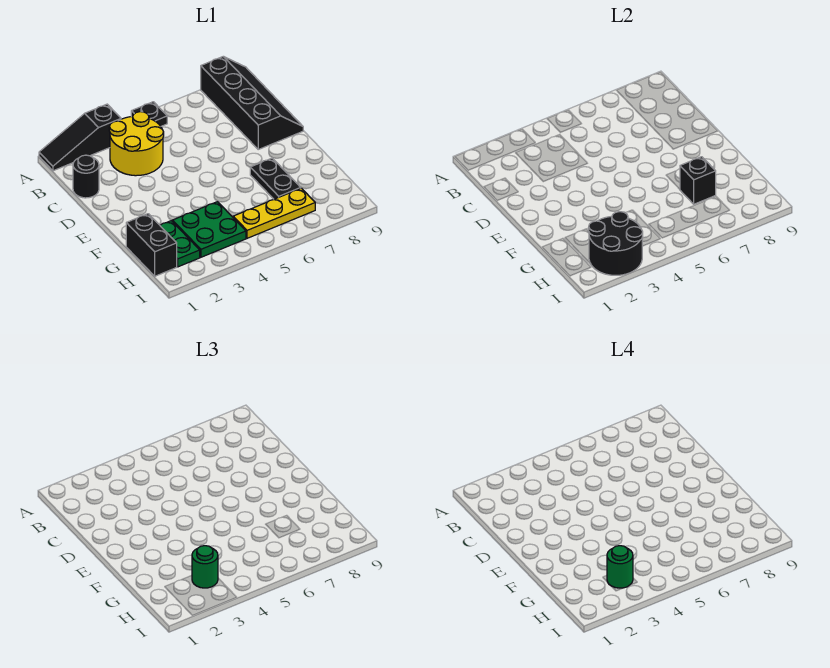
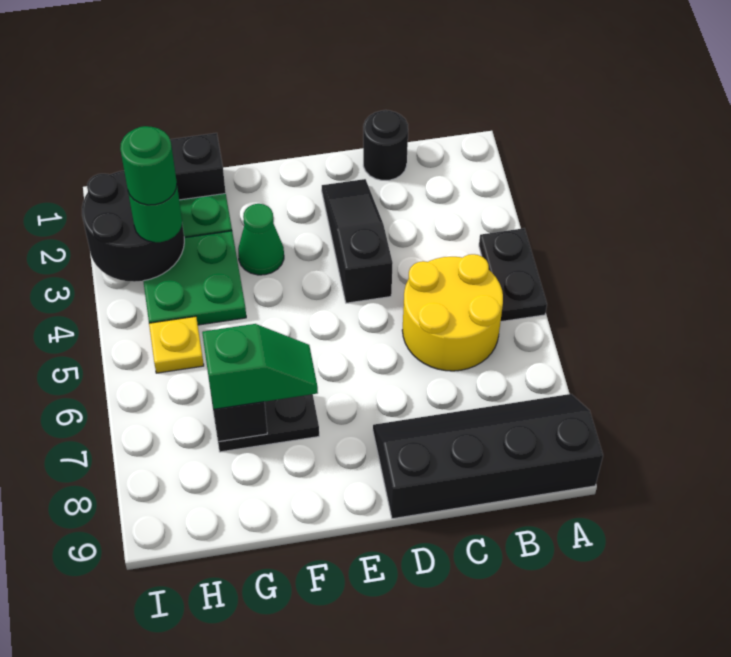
black 1x3 slope [39,104,121,171] -> black 1x3 slope moved to [322,179,393,303]
black 1x1 plate [131,102,167,126] -> black 1x2 plate [479,228,547,322]
black 2x4 slope [201,57,303,149] -> black 2x4 slope turned to [373,394,603,519]
yellow 2x2 round brick [109,112,164,176] -> yellow 2x2 round brick moved to [402,254,503,371]
none -> green 1x1 cone [238,204,284,275]
none -> green 1x2 slope [202,324,318,409]
yellow 1x3 plate [233,188,315,238] -> yellow 1x1 plate [149,316,204,373]

